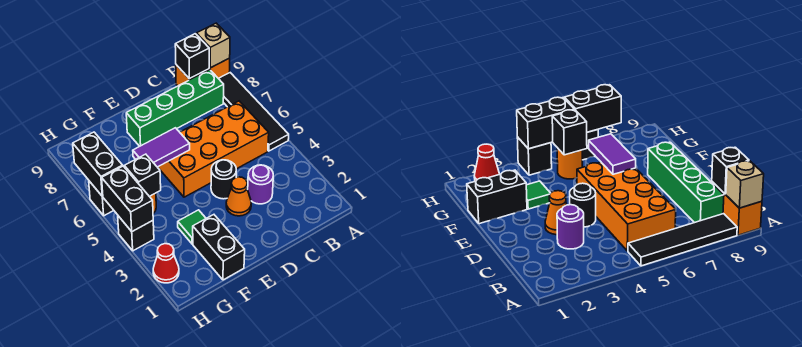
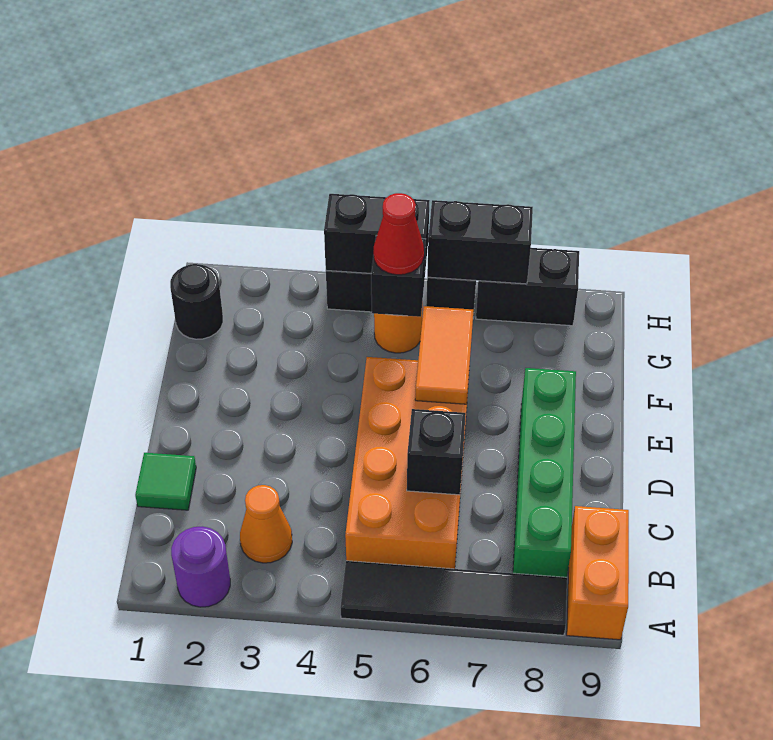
tan 1x1 brick [196,23,230,68] -> none
black 1x1 brick [175,34,209,79] -> black 1x1 brick moved to [407,409,466,495]
purple 1x1 round brick [248,165,273,204] -> purple 1x1 round brick moved to [171,526,230,607]
orange 1x1 cone [226,177,251,216] -> orange 1x1 cone moved to [240,485,292,563]
black 1x1 round brick [211,160,236,199] -> black 1x1 round brick moved to [170,264,223,339]
purple 1x2 tile [133,128,190,167] -> orange 1x2 tile [415,306,473,404]
black 1x2 brick [193,215,245,280] -> black 1x2 brick moved to [476,248,579,326]
green 1x1 tile [178,210,206,244] -> green 1x1 tile moved to [135,453,196,510]
red 1x1 cone [153,244,179,283] -> red 1x1 cone moved to [374,193,424,275]

